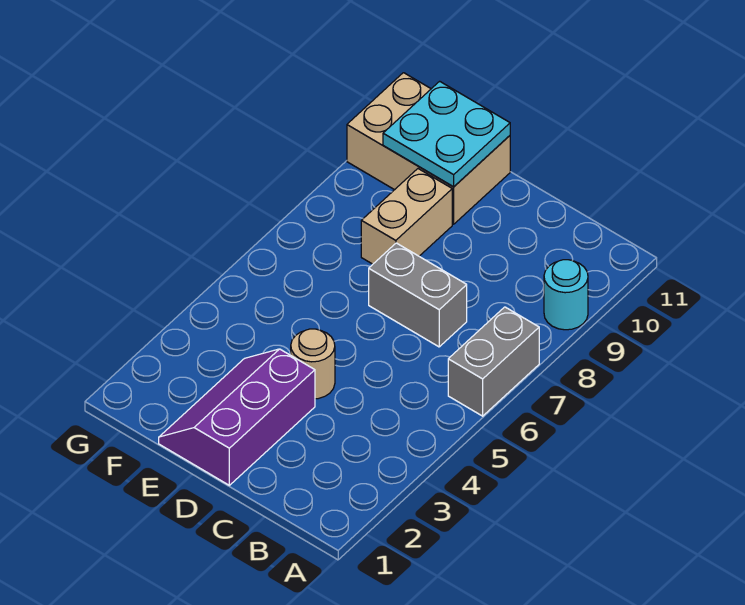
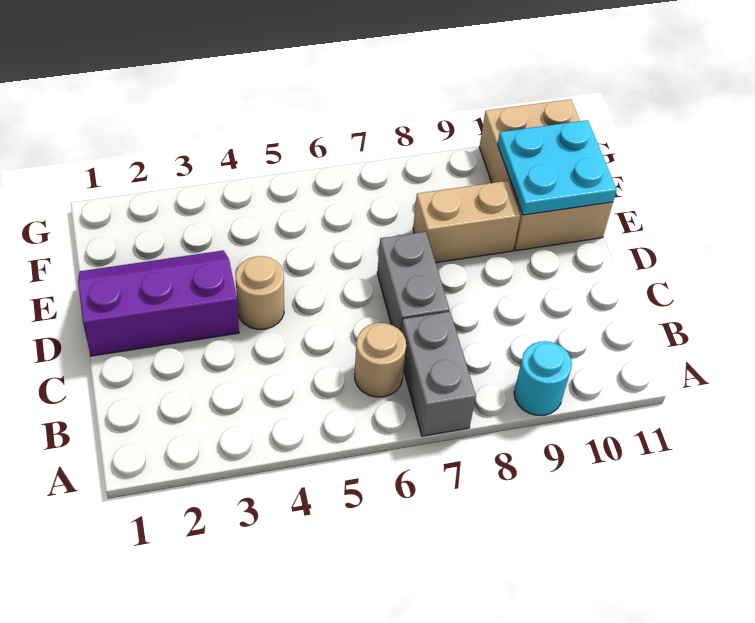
grey 1x2 brick [448,307,539,416] -> grey 1x2 brick turned to [401,312,476,436]
none -> tan 1x1 round brick [355,323,406,397]

